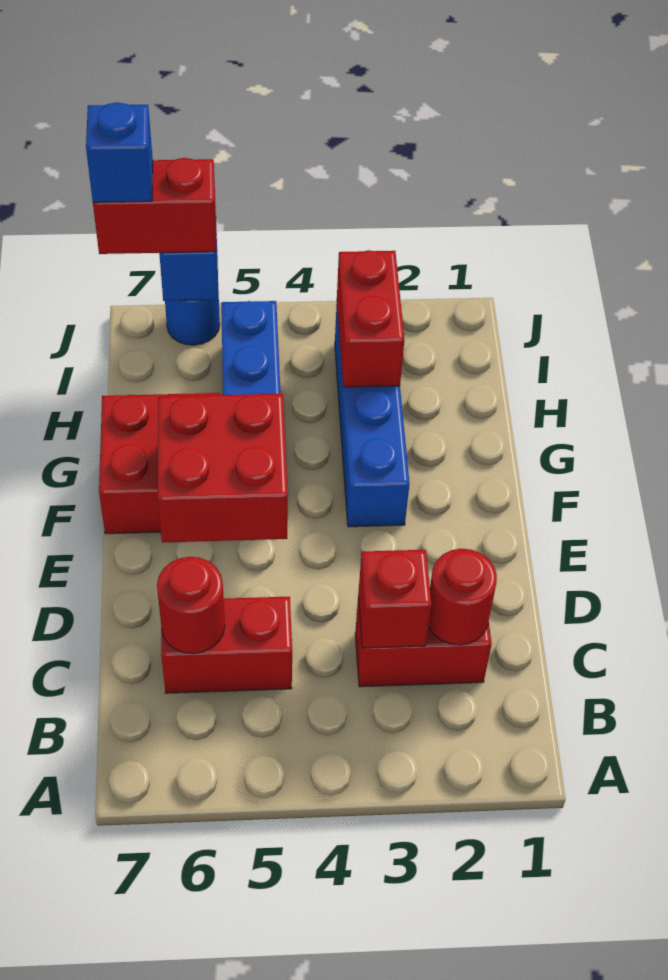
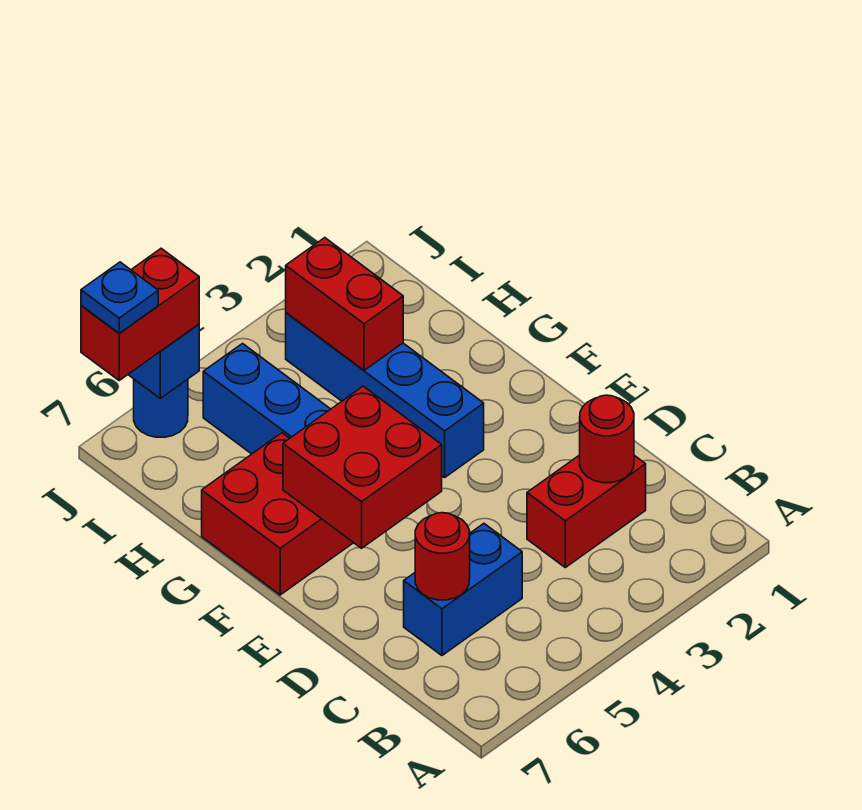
red 1x1 brick [358,550,432,648] -> none
red 1x2 brick [161,597,292,693] -> blue 1x2 brick [404,524,522,655]
blue 1x1 brick [86,102,153,202] -> blue 1x1 plate [81,262,158,333]

